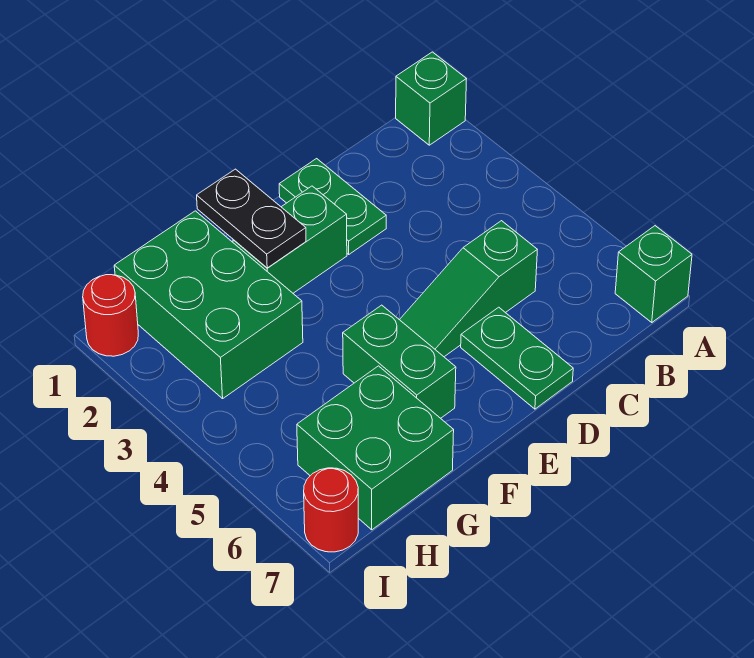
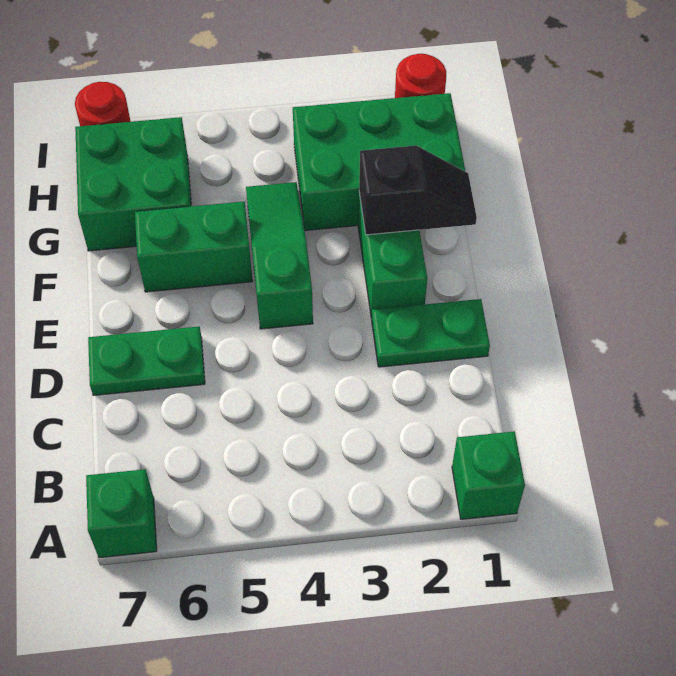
green 1x3 slope [400,221,537,357] -> green 1x3 slope moved to [246,182,313,329]
black 1x2 plate [197,169,306,268] -> black 1x2 slope [359,145,477,235]

